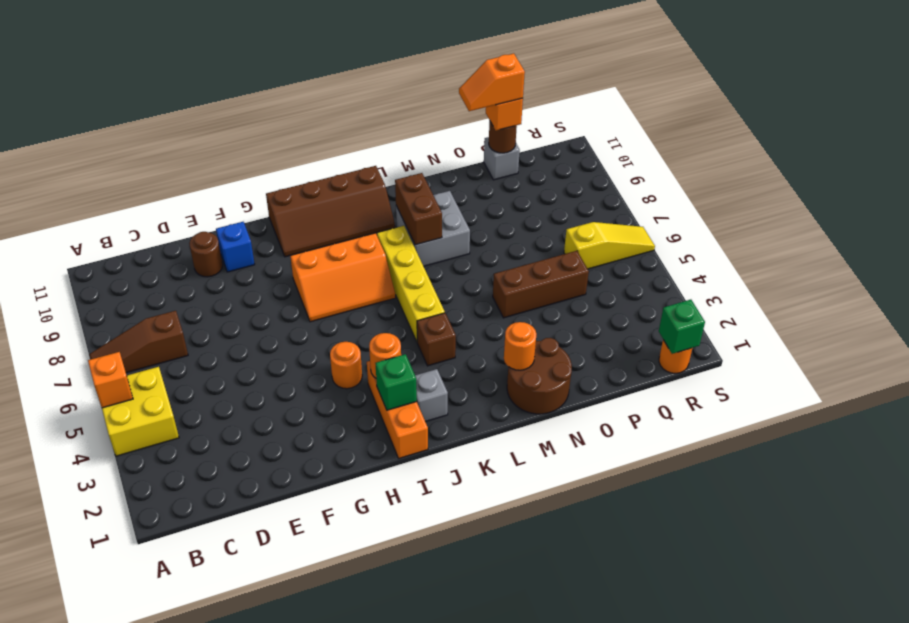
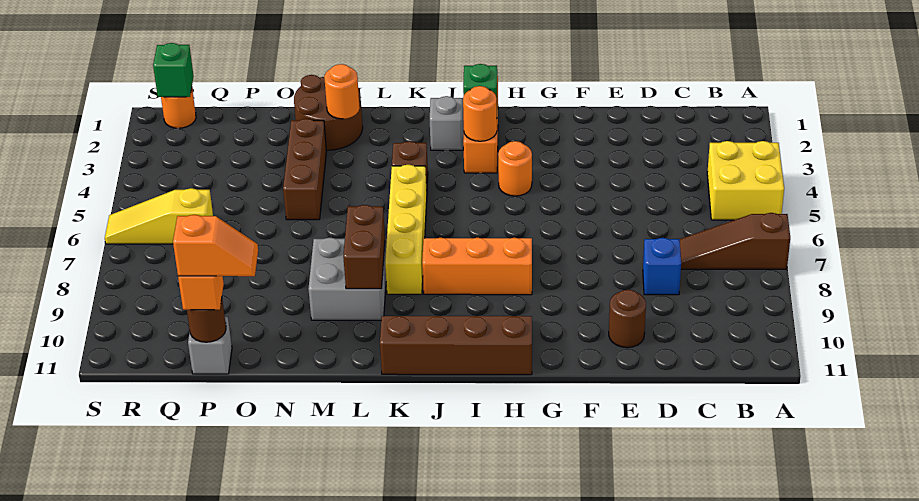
orange 1x1 brick [88,352,133,408] -> none
brown 1x3 slope [89,311,188,373] -> brown 1x3 slope turned to [680,213,790,269]
blue 1x1 brick [216,222,255,272] -> blue 1x1 brick moved to [643,238,681,295]
brown 1x3 brick [493,251,589,318] -> brown 1x3 brick turned to [283,119,327,220]

